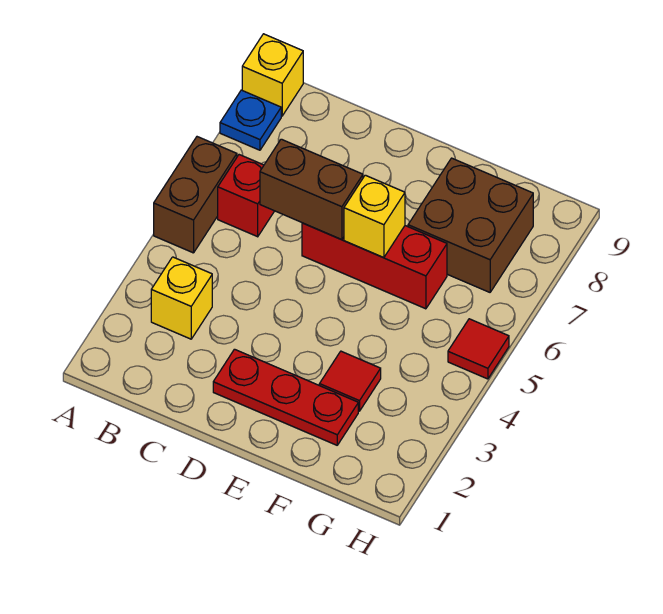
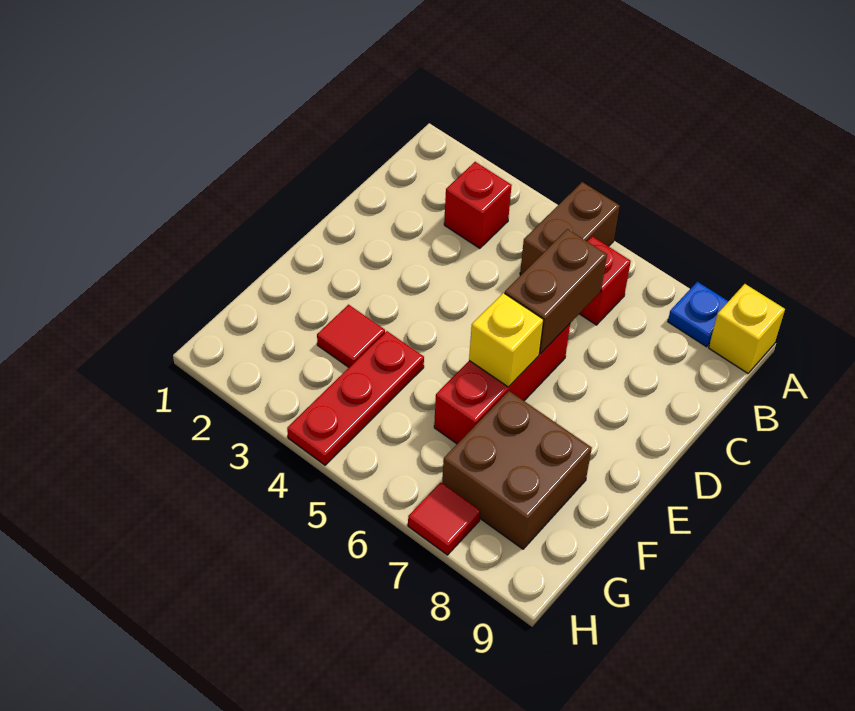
brown 1x2 brick [154,137,237,253] -> brown 1x2 brick turned to [520,182,620,275]
yellow 1x1 brick [151,257,212,339] -> red 1x1 brick [444,162,512,248]
red 1x3 plate [213,349,358,445] -> red 1x3 plate moved to [287,331,424,465]
red 1x1 tile [448,319,509,379] -> red 1x1 tile moved to [408,482,480,555]

